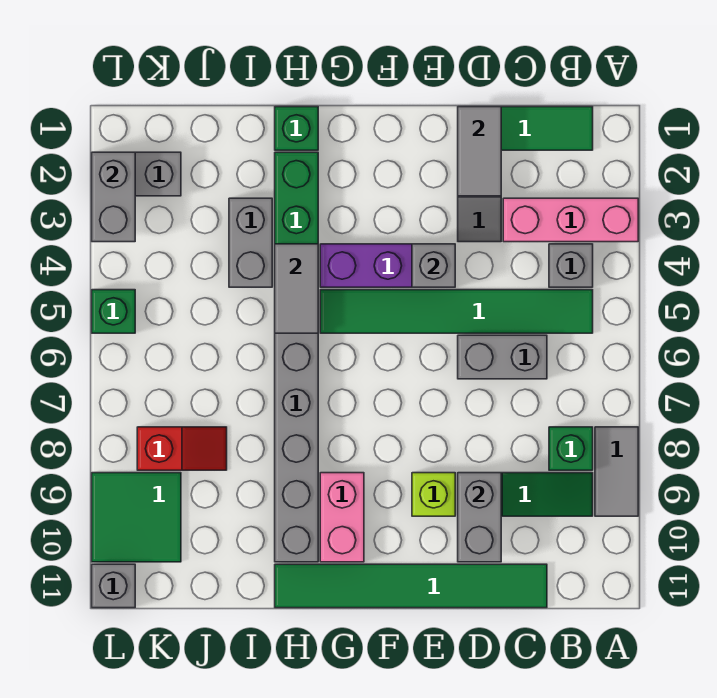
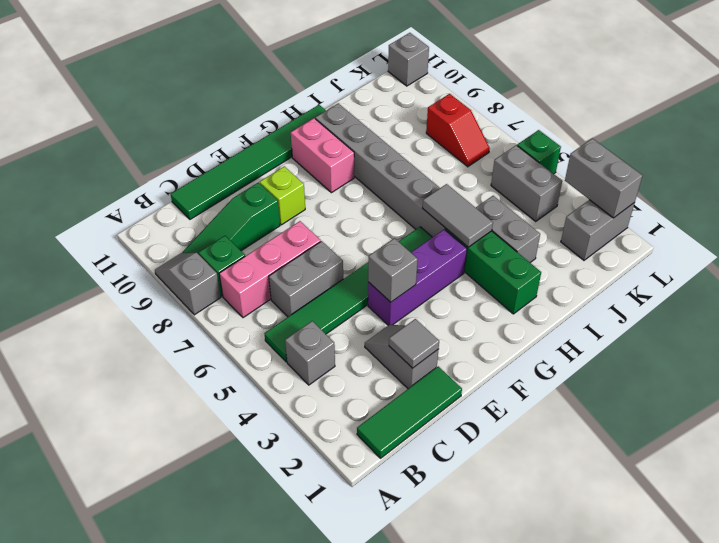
pink 1x3 brick [503,198,638,242] -> pink 1x3 brick moved to [219,221,321,318]
grey 1x2 tile [595,427,638,516] -> grey 1x2 slope [155,253,221,315]
grey 1x2 tile [458,107,501,196] -> grey 1x1 tile [389,319,439,368]
grey 1x2 brick [458,473,501,562] -> grey 1x2 brick moved to [491,145,562,222]
green 1x1 brick [275,107,318,150] -> none
red 1x2 slope [137,427,227,470] -> red 1x2 slope turned to [426,94,490,167]
green 2x2 tile [92,473,181,562] -> none

